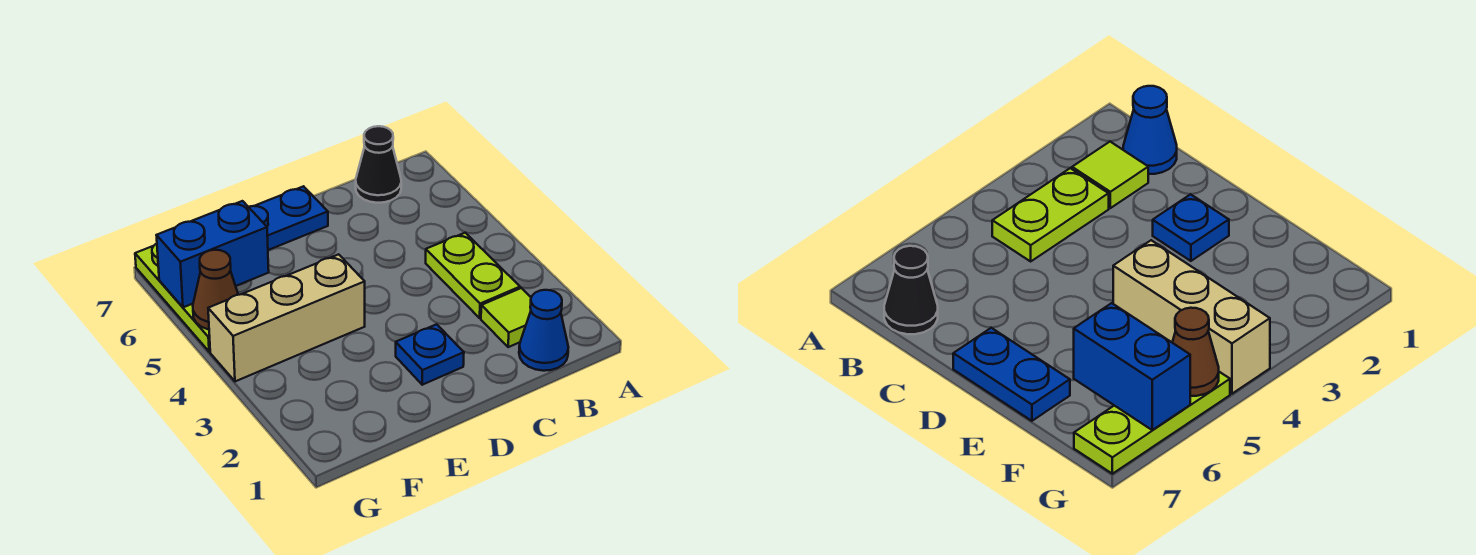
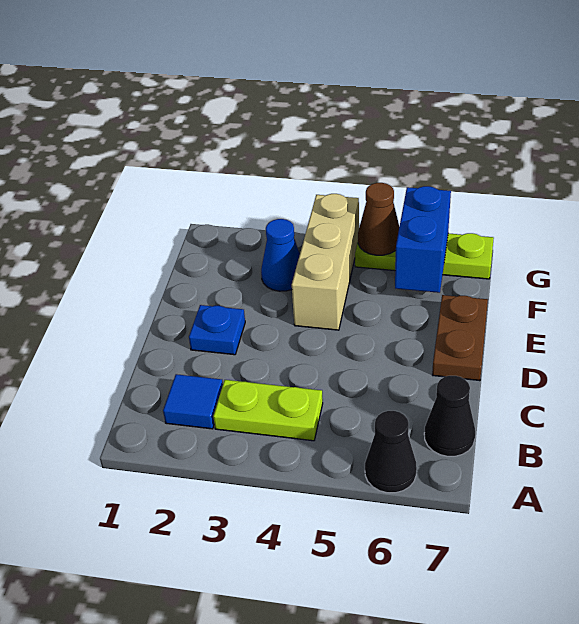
none -> black 1x1 cone [365,411,417,493]
blue 1x1 cone [519,290,568,371] -> blue 1x1 cone moved to [261,219,300,291]
lime 1x1 tile [481,288,531,347] -> blue 1x1 tile [163,374,223,429]
blue 1x2 plate [249,186,328,250] -> brown 1x2 plate [432,295,488,381]

